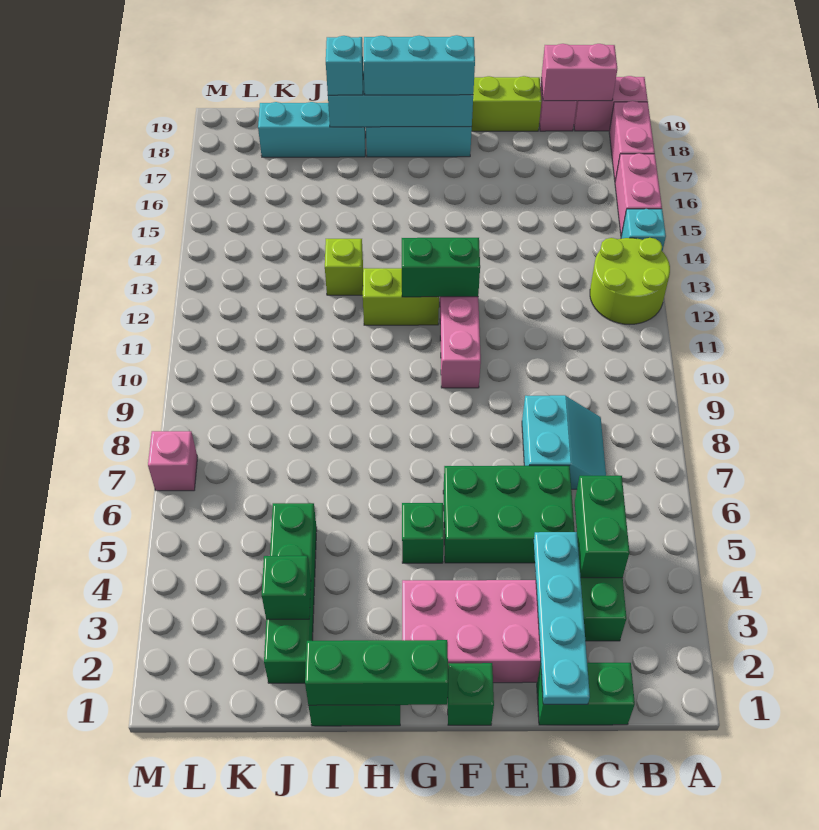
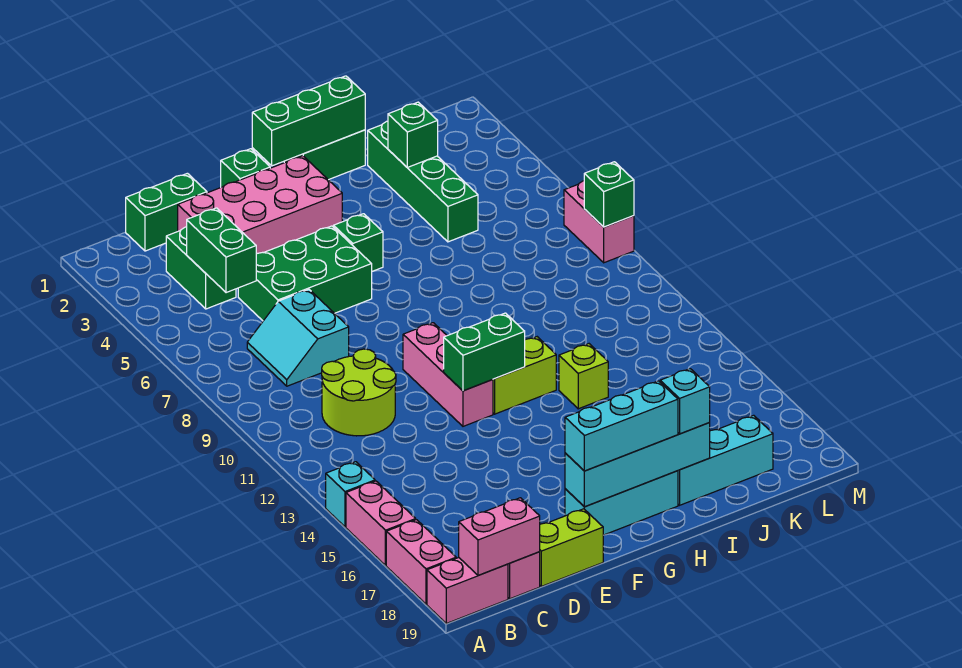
lime 2x2 round brick [590,238,670,324] -> lime 2x2 round brick moved to [322,349,396,436]
cyan 1x4 plate [534,532,590,704] -> none
pink 1x1 brick [148,431,198,491] -> pink 1x2 brick [564,181,634,263]
none -> green 1x1 brick [584,162,634,227]

